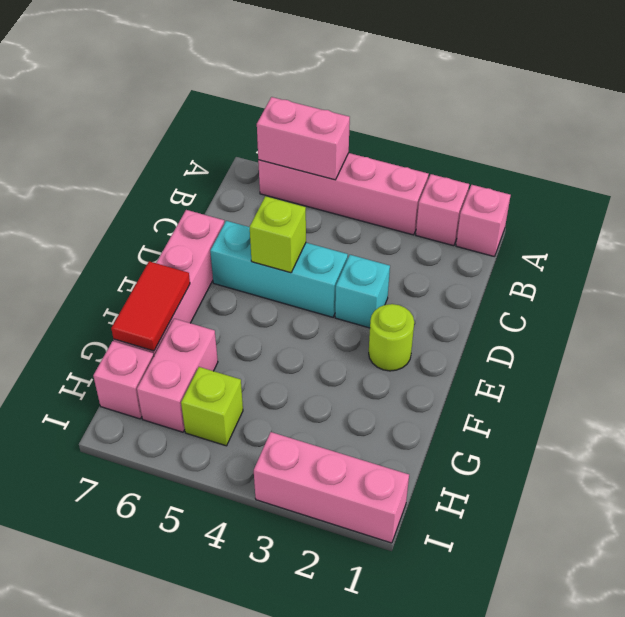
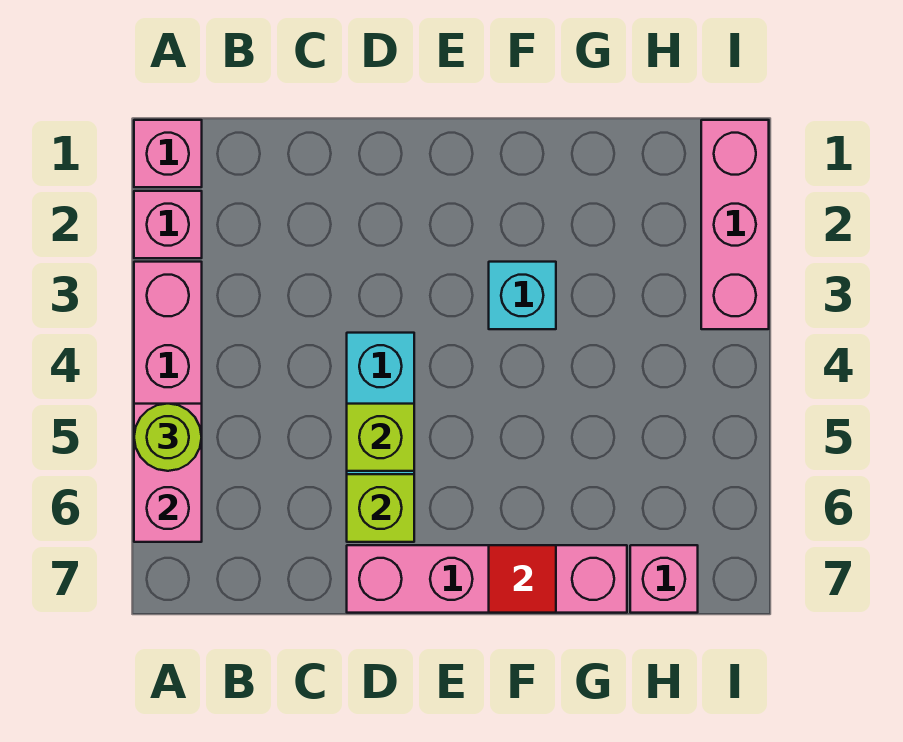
cyan 1x1 brick [335,255,390,328] -> cyan 1x1 brick moved to [489,262,556,329]
lime 1x1 round brick [369,304,414,371] -> lime 1x1 round brick moved to [134,404,202,471]
red 1x2 tile [111,261,190,351] -> red 1x1 tile [489,545,556,613]
pink 1x2 brick [137,319,218,432] -> none
lime 1x1 brick [181,367,243,446] -> lime 1x1 brick moved to [347,474,414,542]

